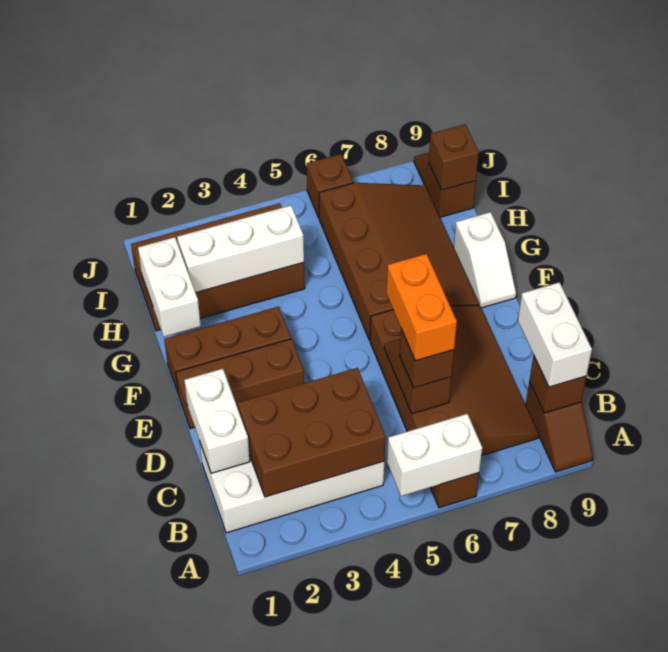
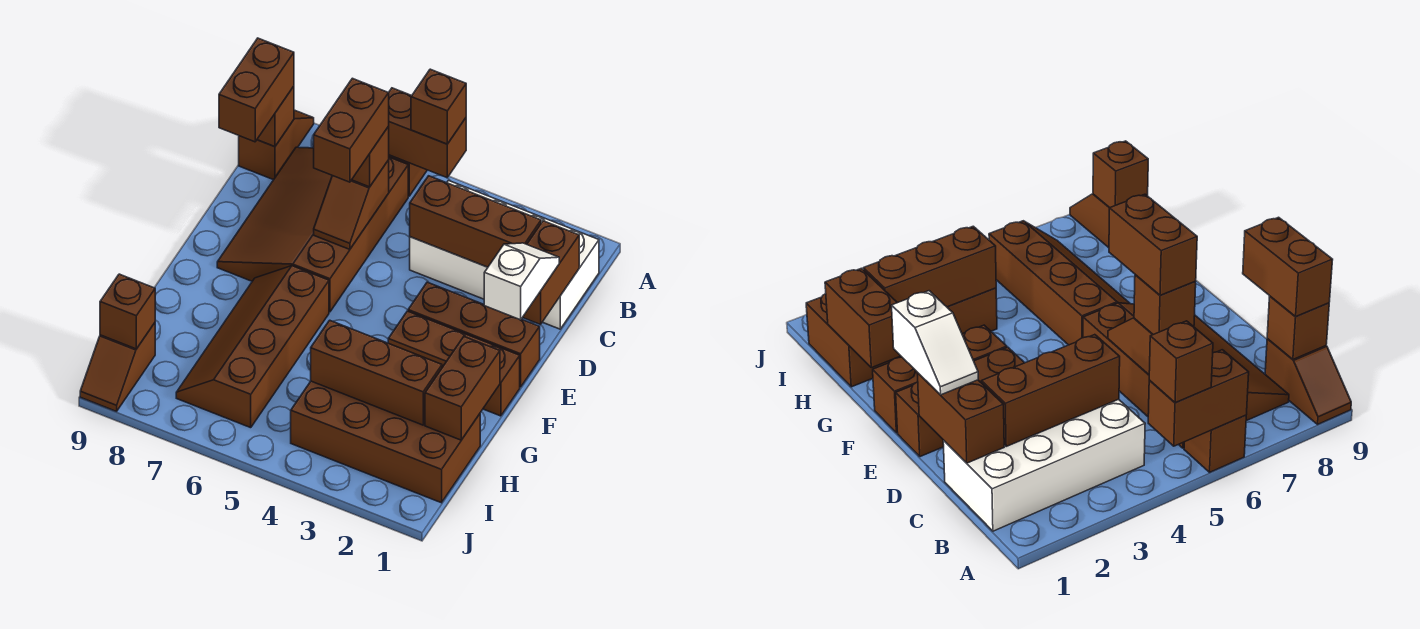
white 1x2 brick [387,414,482,496] -> brown 1x2 brick [388,88,466,178]
brown 2x3 brick [238,368,386,497] -> brown 1x3 brick [410,176,541,267]
white 1x2 brick [518,282,592,387] -> brown 1x2 brick [219,38,294,142]
white 1x2 brick [184,369,250,473] -> brown 1x2 brick [523,221,579,325]
orange 1x2 brick [387,254,457,361] -> brown 1x2 brick [314,78,389,182]
brown 3x4 slope [319,183,479,340] -> brown 2x4 slope [176,266,329,428]
white 1x2 slope [454,212,516,308] -> white 1x2 slope moved to [484,243,559,320]
white 1x2 brick [138,237,201,337] -> brown 1x2 brick [425,337,500,440]
white 1x3 brick [177,205,304,293] -> brown 1x3 brick [311,320,442,425]
brown 1x1 brick [307,154,353,218] -> brown 1x1 brick moved to [411,69,466,144]

